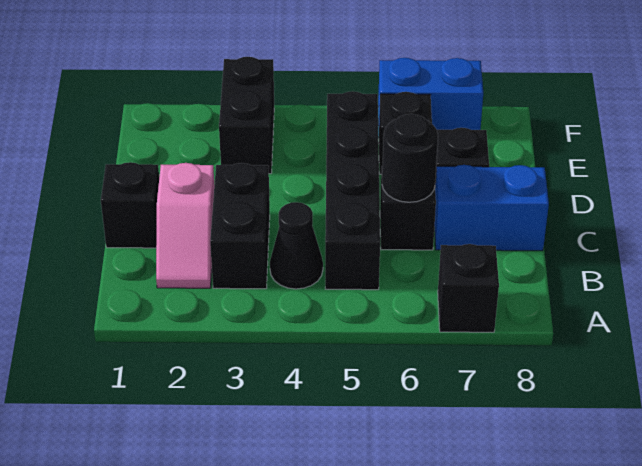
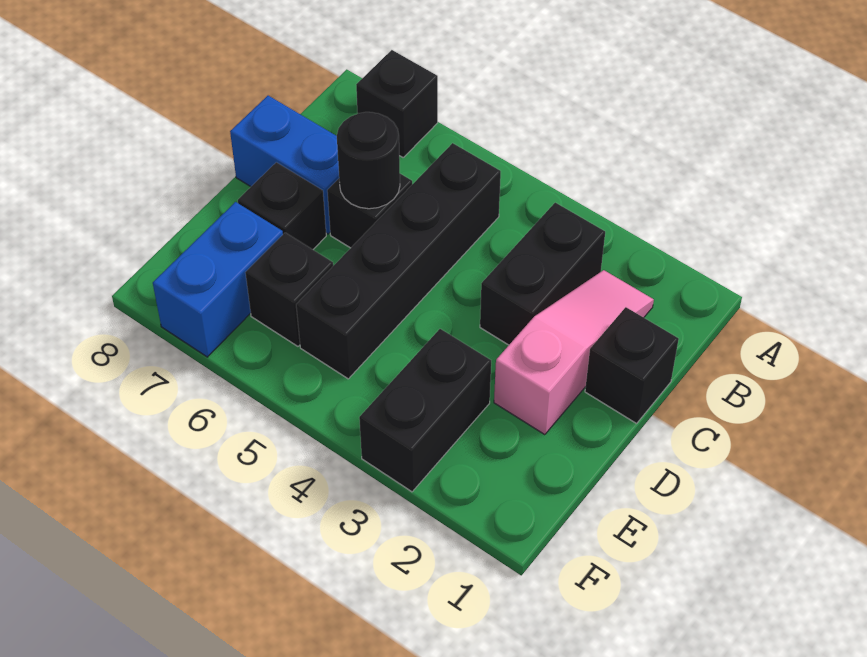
pink 1x2 slope [156,163,214,288] -> pink 1x3 slope [494,270,654,435]
black 1x1 cone [270,202,323,289] -> none
blue 1x2 brick [378,58,483,130] -> blue 1x2 brick turned to [153,202,283,357]

